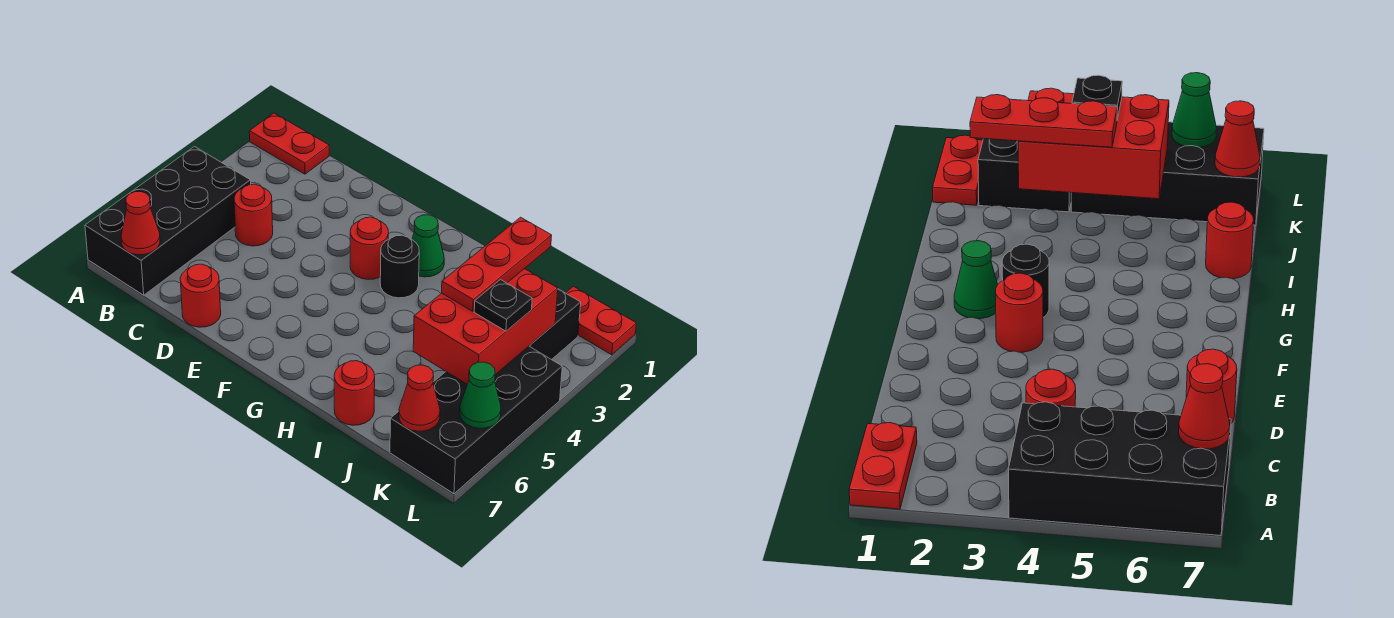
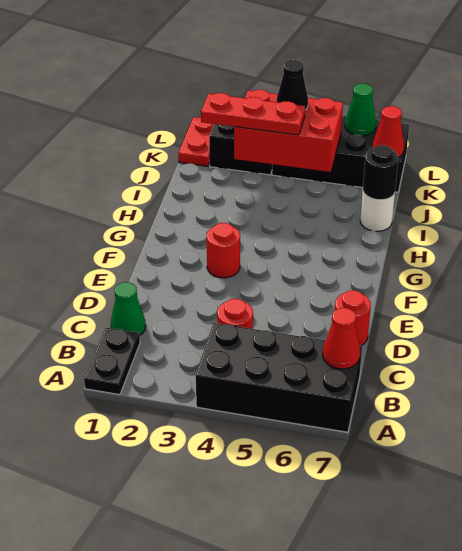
red 1x2 plate [249,113,329,174] -> black 1x2 plate [84,328,140,395]
green 1x1 cone [412,215,444,277] -> green 1x1 cone moved to [111,282,146,336]
black 1x1 round brick [380,235,419,298] -> black 1x1 round brick moved to [363,145,398,200]
red 1x1 round brick [334,361,375,425] -> white 1x1 round brick [360,192,395,231]
black 1x1 plate [474,280,532,331] -> black 1x1 cone [277,60,308,110]

